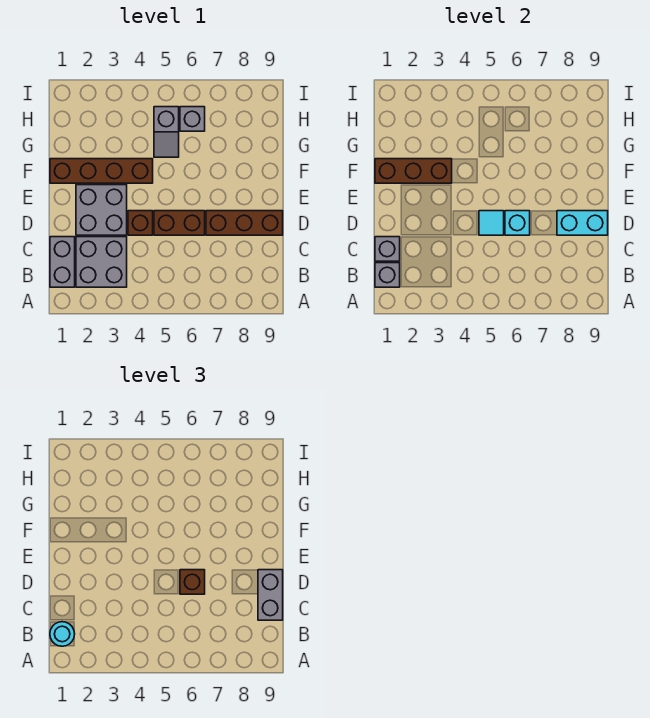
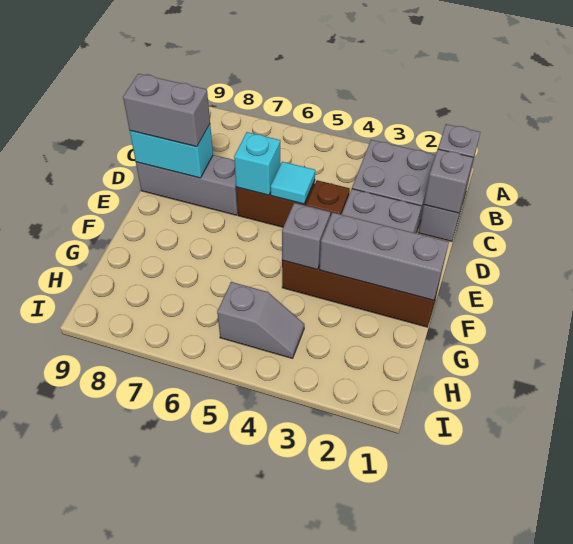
cyan 1x1 round brick [50,622,75,646] -> none
grey 1x2 brick [258,570,283,620] -> grey 1x2 brick turned to [123,74,210,147]
brown 1x1 brick [180,570,205,594] -> none
brown 1x3 brick [206,211,283,235] -> grey 1x3 brick [136,155,238,215]
brown 1x3 brick [375,159,452,183] -> grey 1x3 brick [320,212,449,300]
grey 1x2 slope [154,107,179,157] -> grey 1x2 slope turned to [217,282,304,358]
grey 1x1 brick [180,107,205,131] -> grey 1x1 brick moved to [282,203,330,270]

